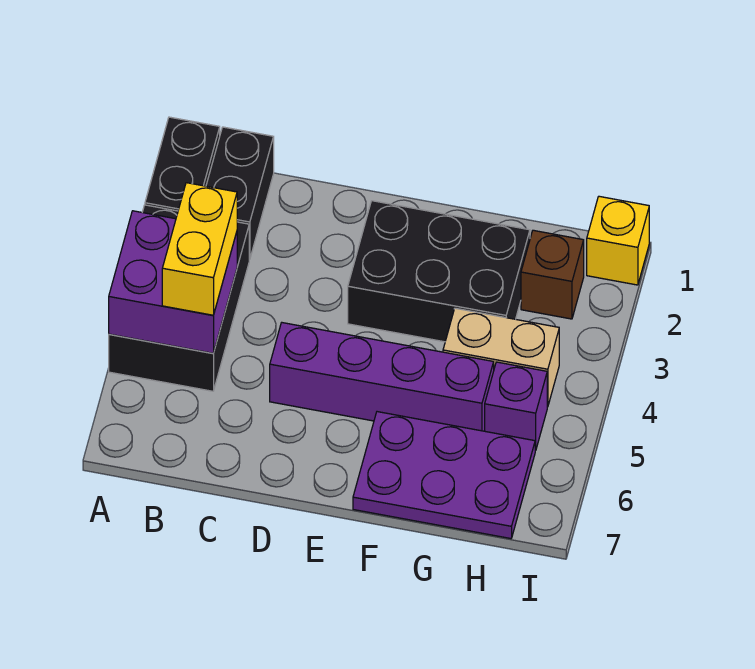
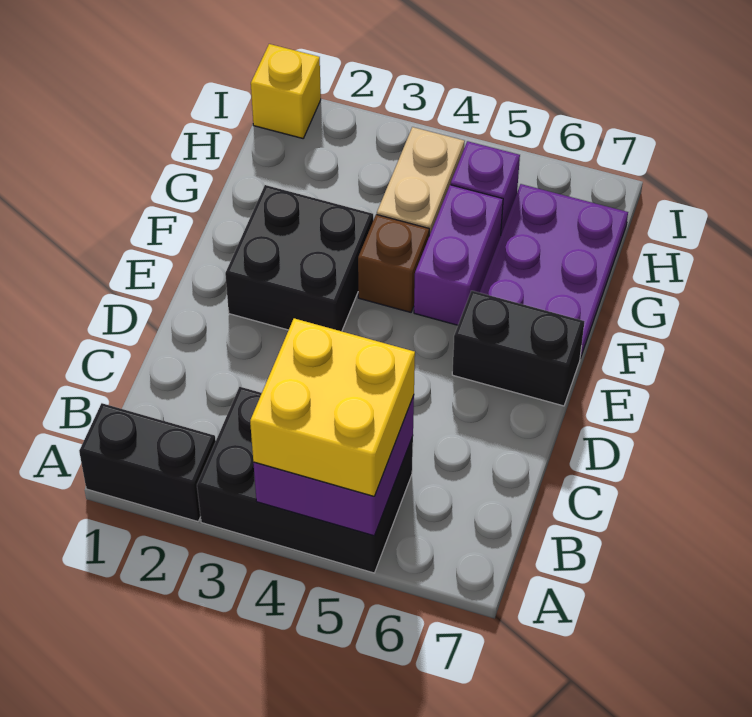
black 1x2 brick [206,127,274,260] -> black 1x2 brick moved to [452,291,584,406]
yellow 1x2 brick [162,183,237,315] -> yellow 2x2 brick [250,318,415,496]
purple 1x4 brick [270,323,494,431] -> purple 1x2 brick [414,185,503,325]
black 2x3 brick [348,201,530,342] -> black 2x2 brick [225,185,373,331]
brown 1x1 brick [521,230,584,319] -> brown 1x1 brick moved to [358,214,429,312]

